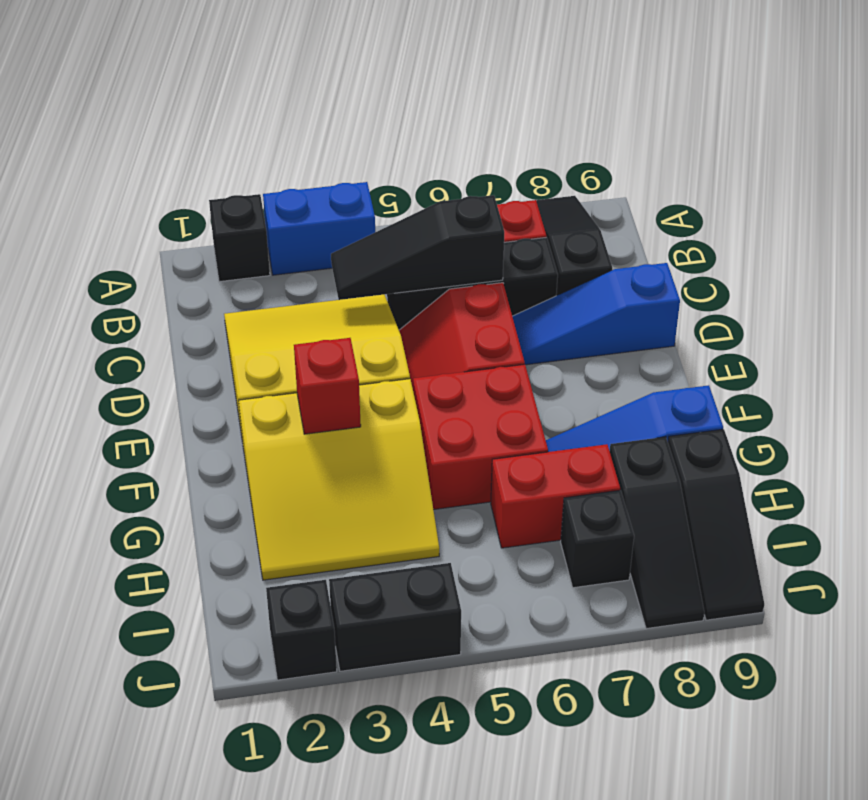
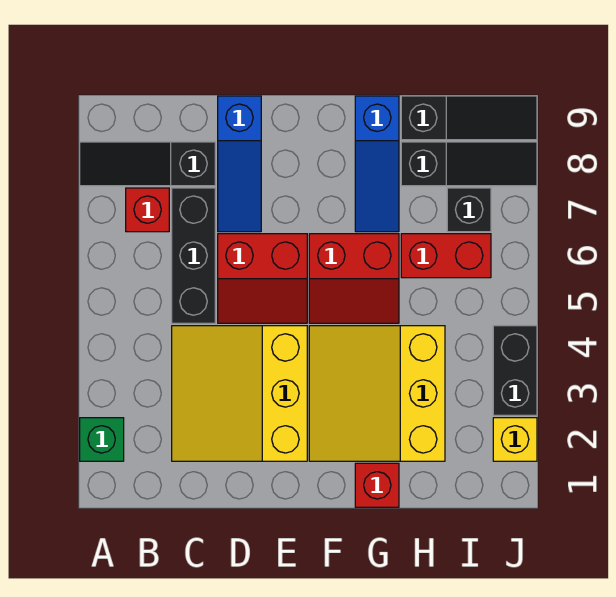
black 1x1 brick [209,194,270,282] -> green 1x1 brick [80,418,124,461]
blue 1x2 brick [263,182,375,275] -> none
black 1x3 slope [331,195,504,300] -> none
yellow 3x3 slope [238,379,439,580] -> yellow 3x3 slope turned to [309,326,445,461]
red 1x1 brick [294,338,361,434] -> red 1x1 brick moved to [355,463,399,507]
red 2x2 brick [413,364,548,510] -> red 2x2 slope [309,234,399,323]
red 1x2 brick [491,444,620,548] -> red 1x2 brick turned to [401,234,491,278]
black 1x1 brick [266,580,337,680] -> yellow 1x1 brick [493,418,537,461]

